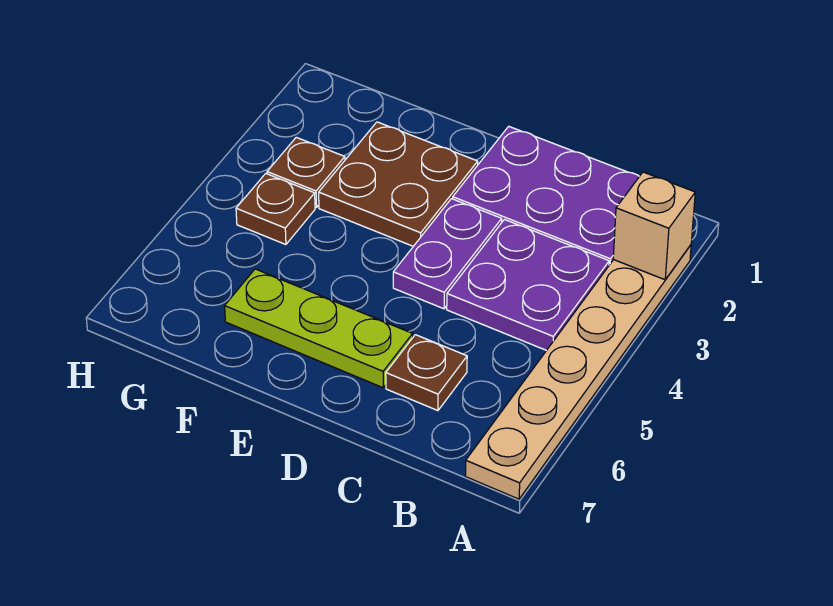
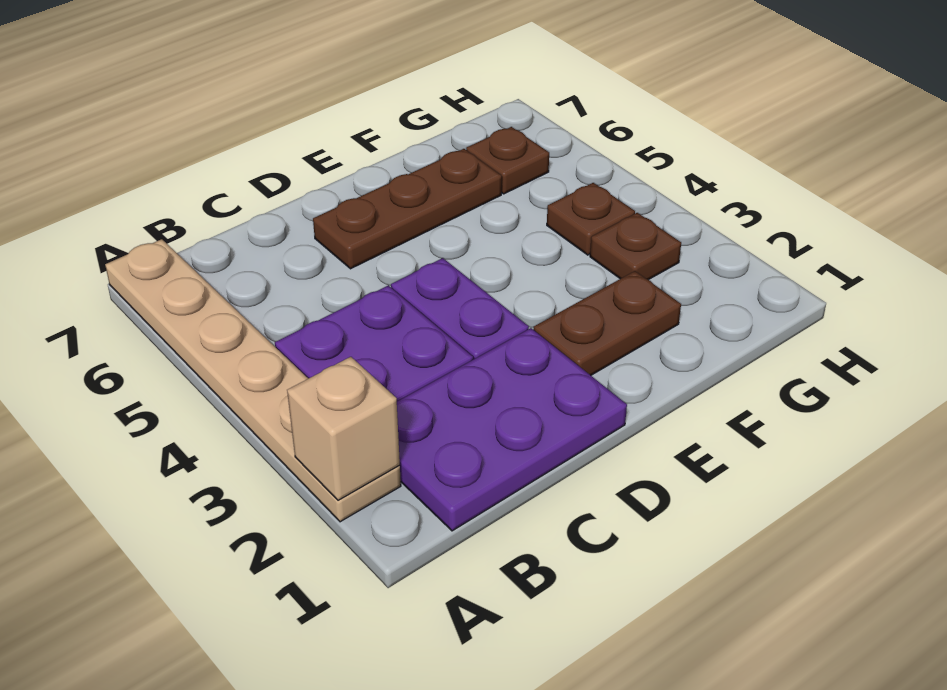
brown 1x1 plate [386,335,467,411] -> brown 1x1 plate moved to [466,127,549,194]
lime 1x3 plate [225,269,413,388] -> brown 1x3 plate [313,149,502,269]
brown 2x2 plate [319,122,478,246] -> brown 1x2 plate [533,271,681,375]

